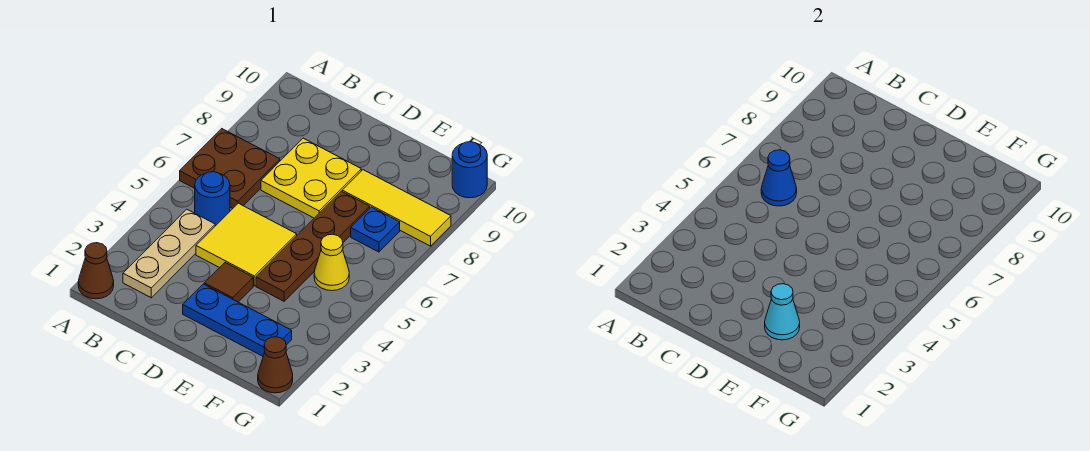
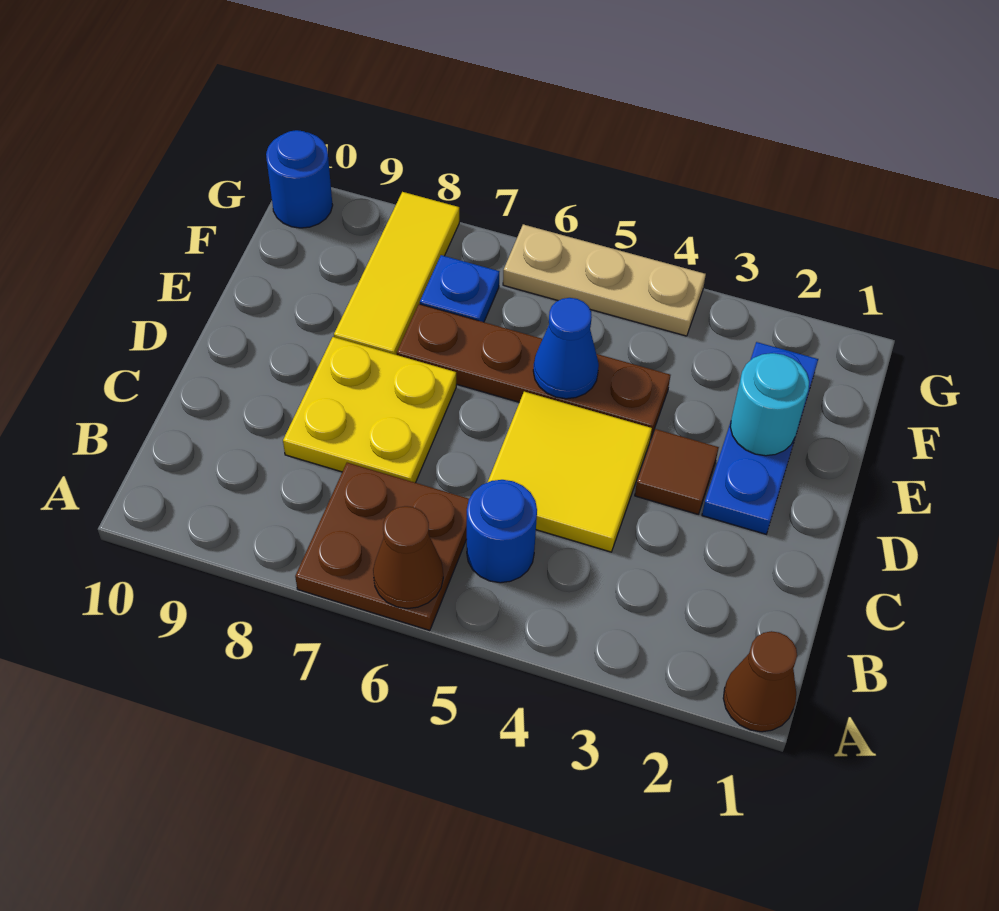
tan 1x3 plate [123,209,215,298] -> tan 1x3 plate moved to [503,224,706,336]
blue 1x1 cone [761,150,797,206] -> blue 1x1 cone moved to [533,298,599,399]
cyan 1x1 cone [765,284,800,340] -> cyan 1x1 round brick [730,353,809,456]
yellow 1x1 cone [314,234,349,291] -> none
brown 1x1 cone [258,337,293,393] -> brown 1x1 cone moved to [373,506,443,609]

